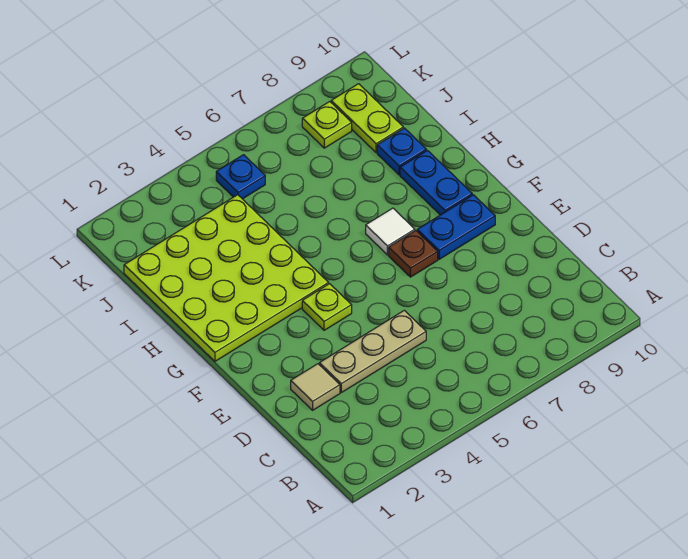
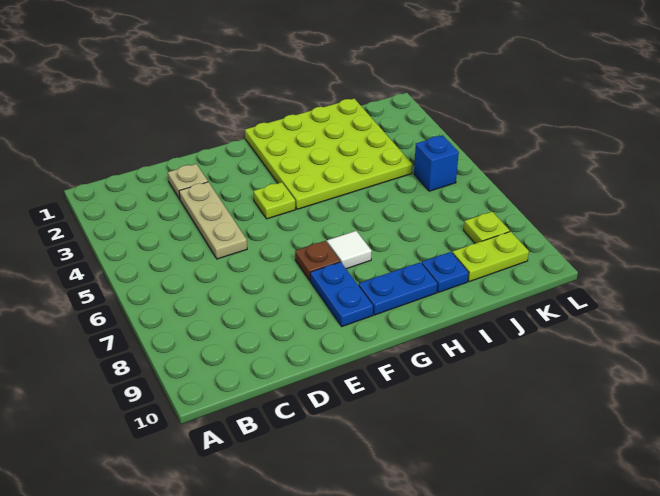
tan 1x1 tile [291,364,340,410] -> tan 1x1 plate [168,164,208,199]
blue 1x1 plate [216,155,265,199] -> blue 1x1 brick [414,135,459,191]

